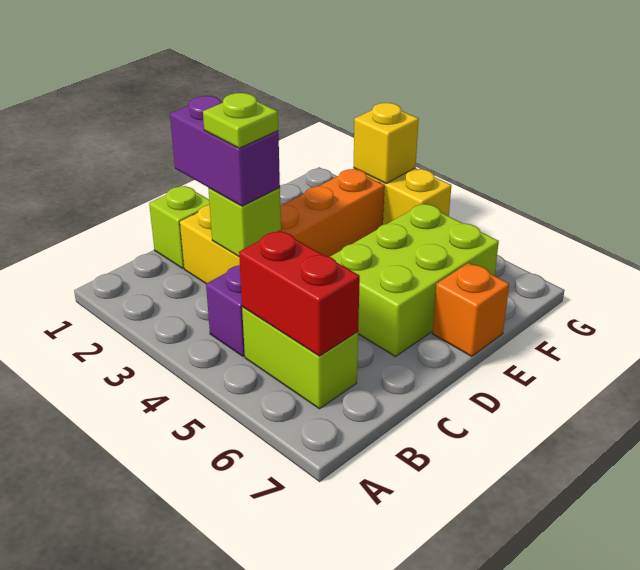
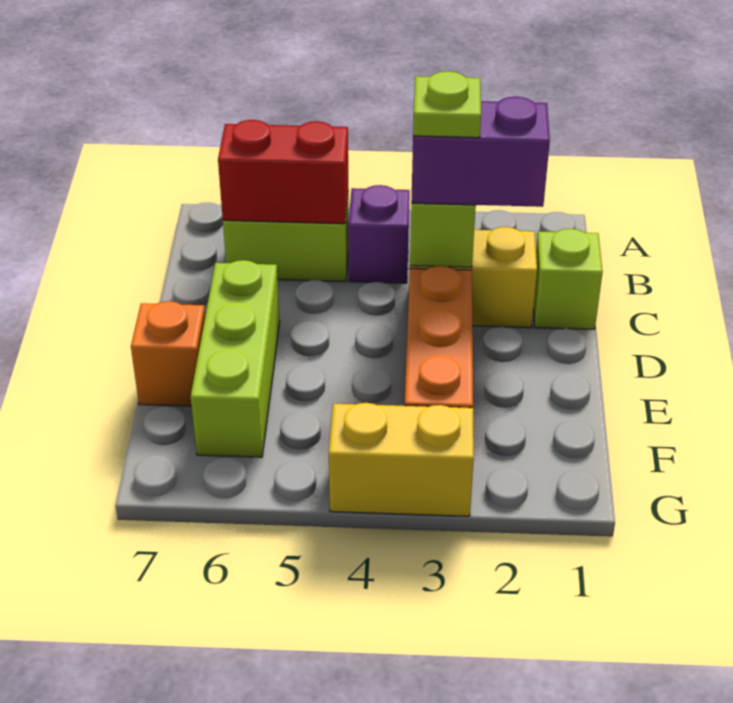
lime 2x3 brick [330,204,499,356] -> lime 1x3 brick [191,260,280,457]
yellow 1x1 brick [353,103,419,183] -> none

